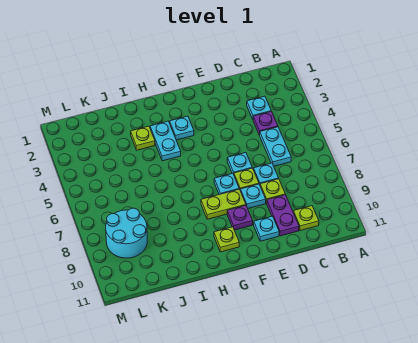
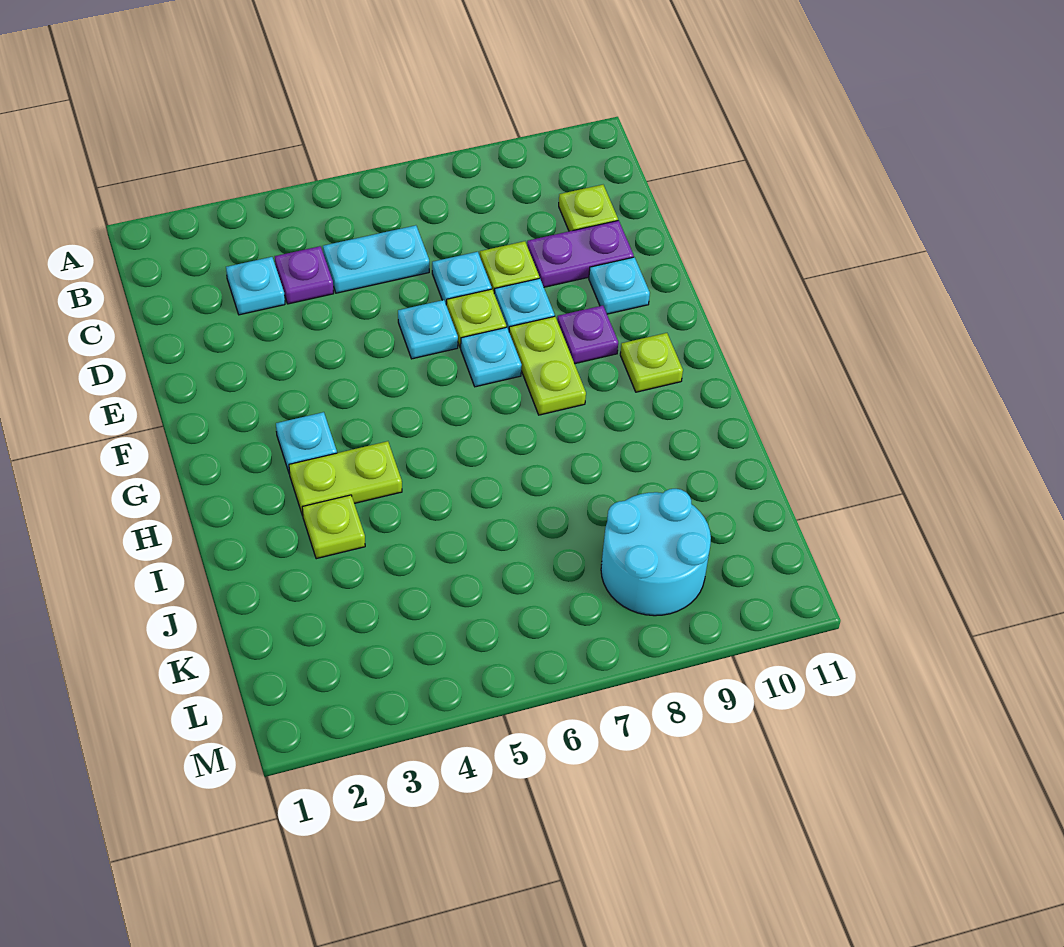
cyan 1x2 plate [150,121,181,161] -> lime 1x2 plate [289,441,402,516]

